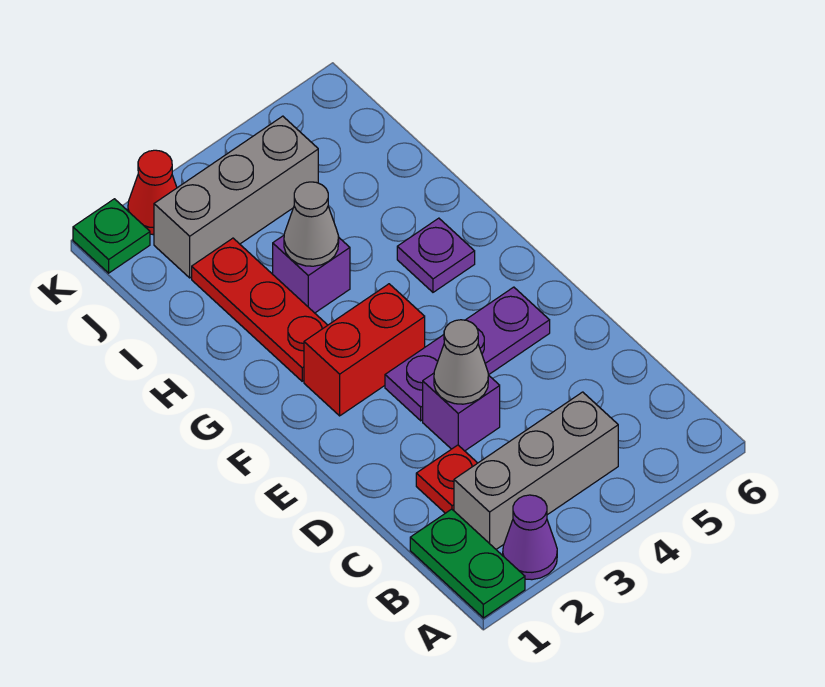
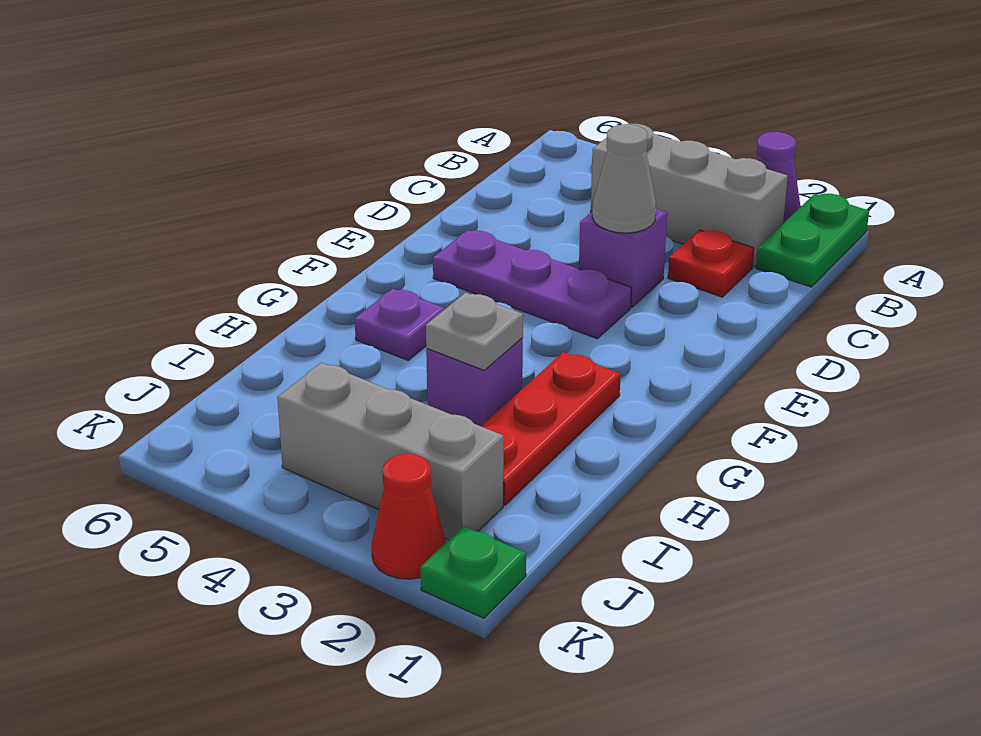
red 1x2 brick [304,284,425,416] -> none
grey 1x1 cone [284,182,339,266] -> grey 1x1 plate [426,293,523,370]

